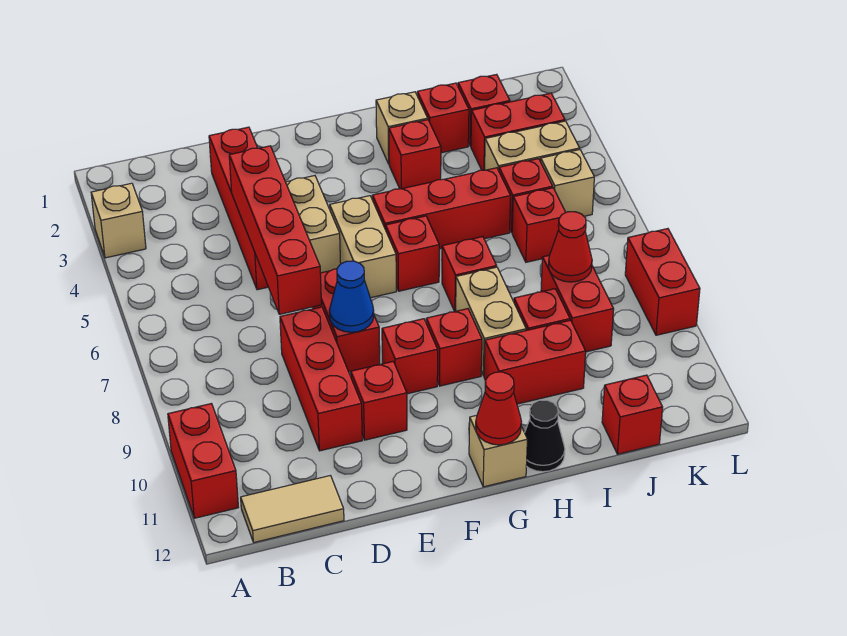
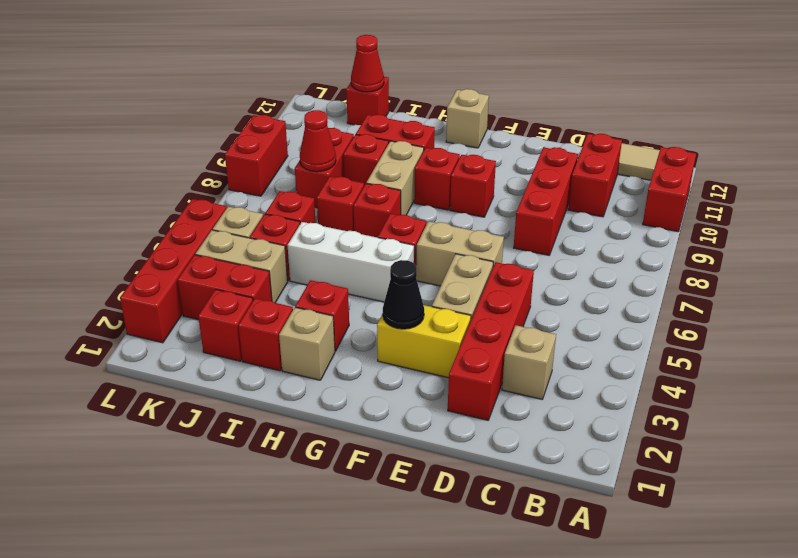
tan 1x1 brick [91,183,146,258] -> tan 1x1 brick moved to [502,325,556,399]
red 1x4 brick [229,146,322,314] -> red 1x4 brick moved to [120,199,227,343]
none -> yellow 1x2 brick [377,305,471,378]
red 1x2 brick [313,269,380,372] -> red 1x2 brick moved to [568,134,622,217]
blue 1x1 cone [329,261,374,332] -> none
red 1x1 brick [351,362,407,440] -> red 1x1 brick moved to [317,176,364,231]
tan 1x2 brick [330,196,396,298] -> tan 1x2 brick turned to [416,221,504,286]
red 1x3 brick [372,168,511,249] -> white 1x3 brick [287,222,414,302]
red 1x1 cone [476,372,522,445] -> red 1x1 cone moved to [351,35,384,92]
black 1x1 cone [525,400,565,472] -> black 1x1 cone moved to [383,260,424,329]

